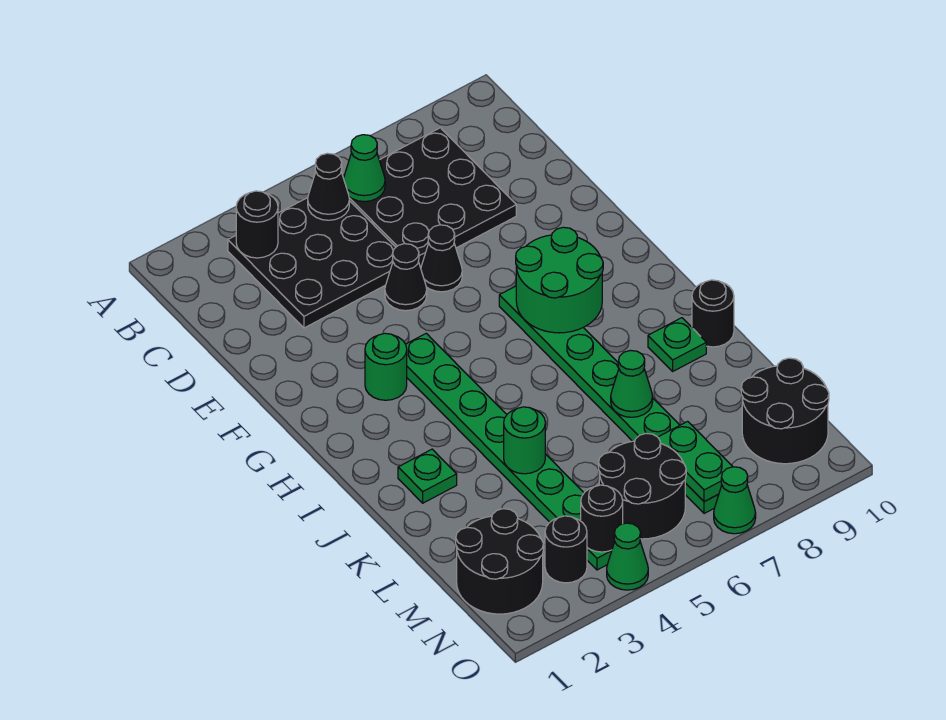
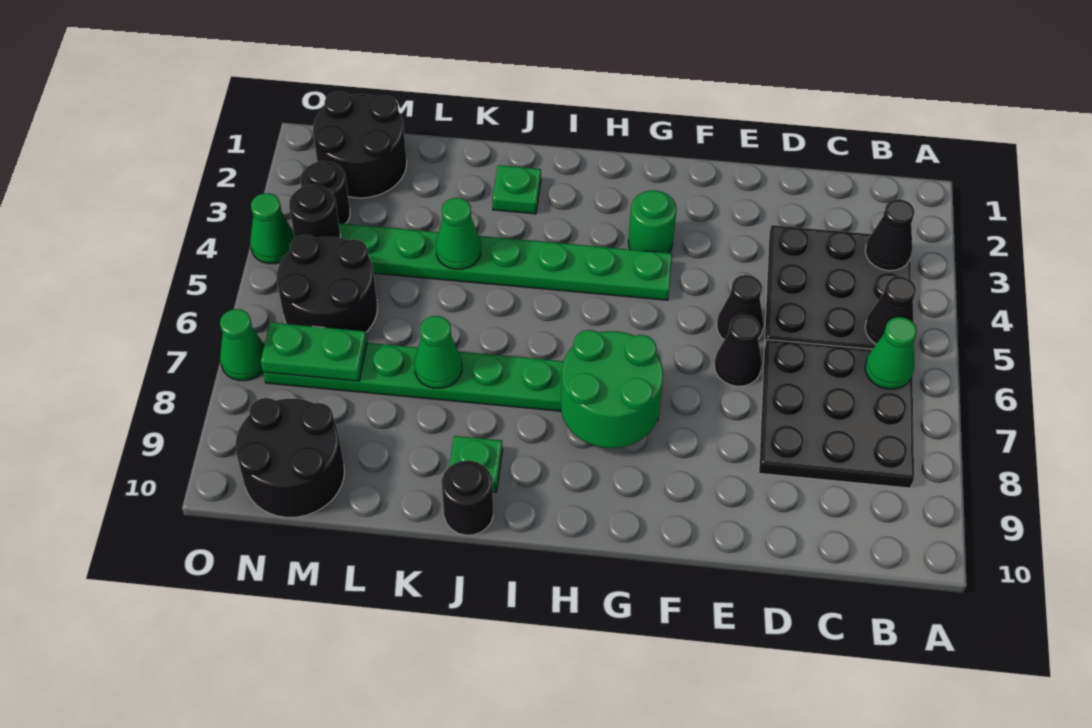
black 1x1 round brick [236,191,278,258] -> black 1x1 cone [865,199,915,271]
green 1x1 round brick [504,407,545,474] -> green 1x1 cone [436,198,481,269]

